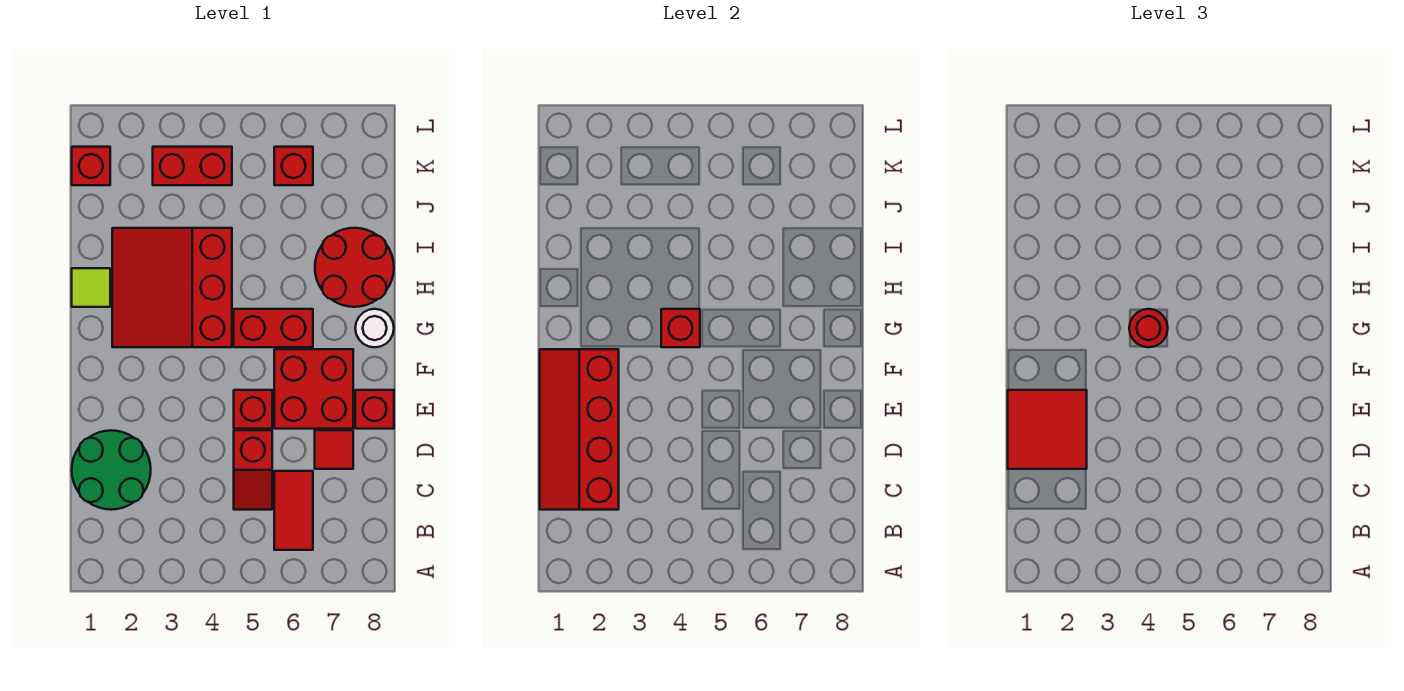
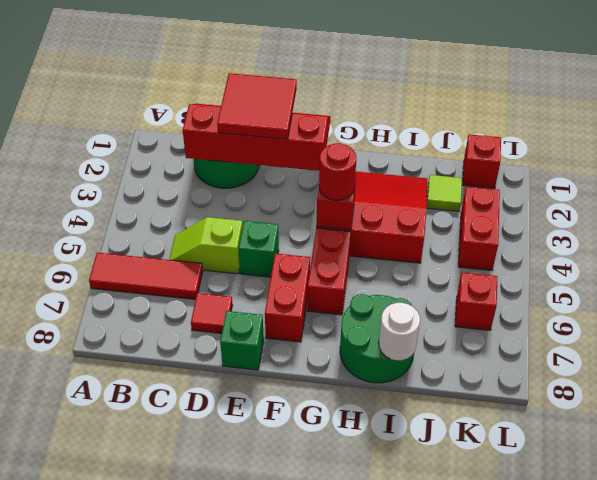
red 1x2 tile [274,471,313,550] -> red 1x3 tile [89,253,203,299]
red 1x2 slope [234,430,272,510] -> lime 1x2 slope [169,217,243,274]
red 1x1 brick [234,390,272,429] -> green 1x1 brick [239,221,279,277]
red 2x2 brick [274,349,353,429] -> red 1x2 brick [265,253,310,342]
red 1x1 brick [355,390,394,429] -> green 1x1 brick [220,311,264,370]
white 1x1 round brick [355,309,394,347] -> white 1x1 round brick moved to [379,303,420,360]
lime 1x1 tile [72,268,110,307] -> lime 1x1 tile moved to [427,175,462,211]
red 2x2 round brick [315,228,394,307] -> green 2x2 round brick [340,294,414,383]

